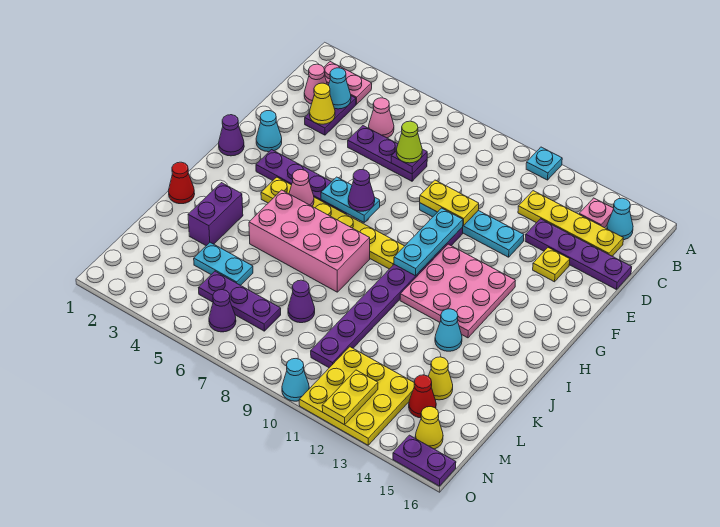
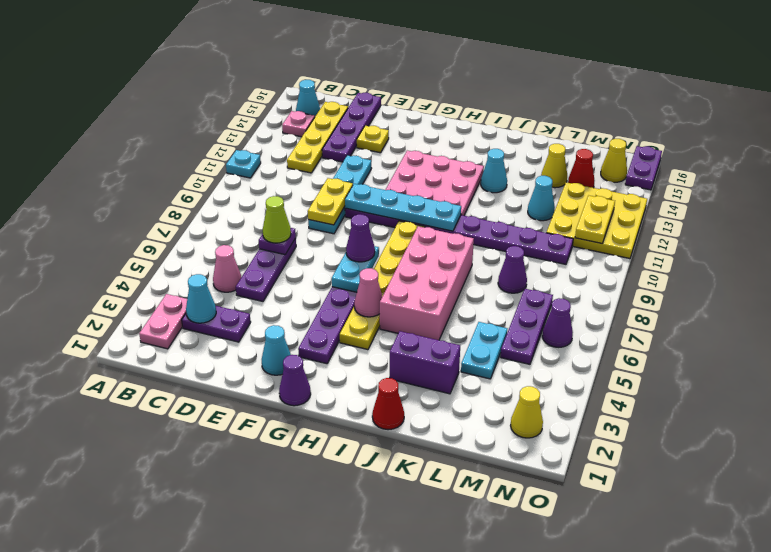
pink 1x1 cone [304,64,327,104] -> none
yellow 1x1 cone [310,83,335,124] -> yellow 1x1 cone moved to [511,386,543,438]
cyan 1x3 plate [394,208,463,276] -> cyan 1x4 plate [345,184,461,231]
yellow 1x2 plate [322,370,378,425] -> yellow 1x2 plate turned to [575,196,615,244]
cyan 1x1 cone [282,359,309,401] -> cyan 1x1 cone moved to [528,176,555,221]

